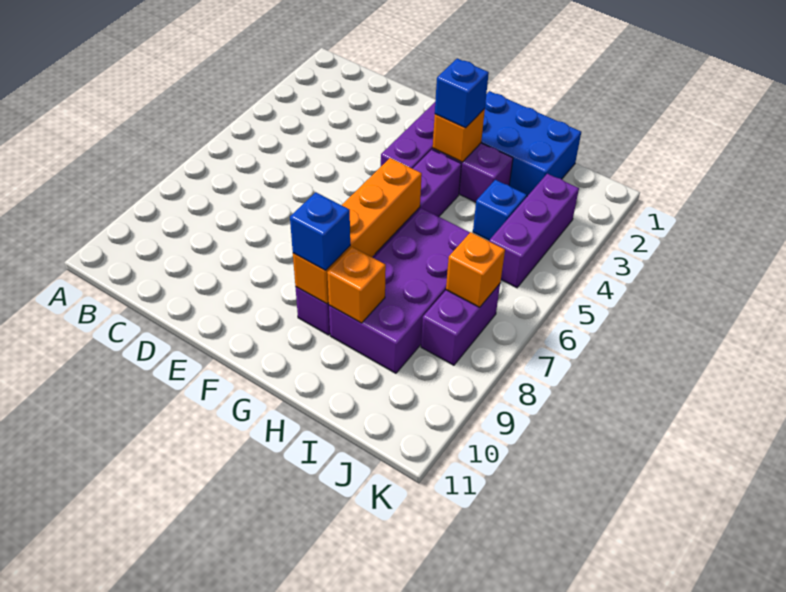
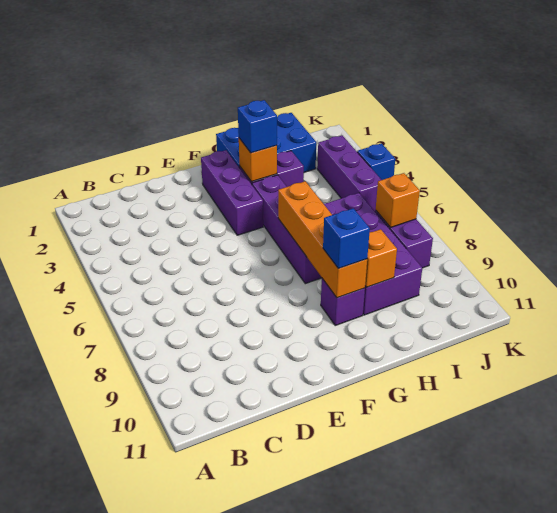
blue 1x1 brick [473,180,527,240] -> blue 1x1 brick moved to [357,143,395,180]

